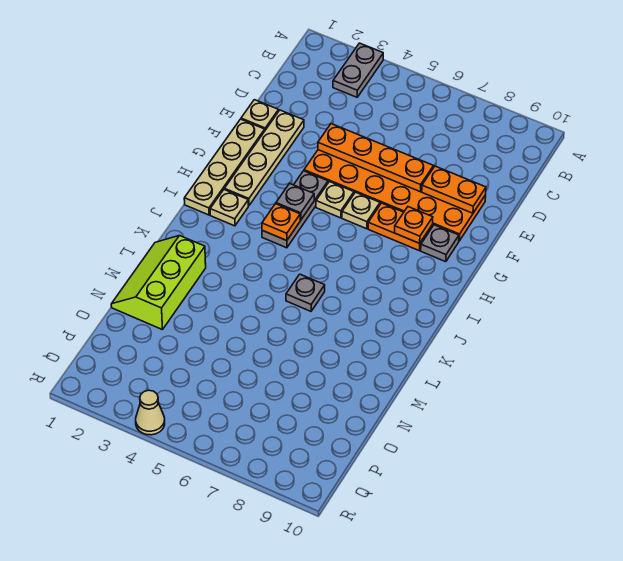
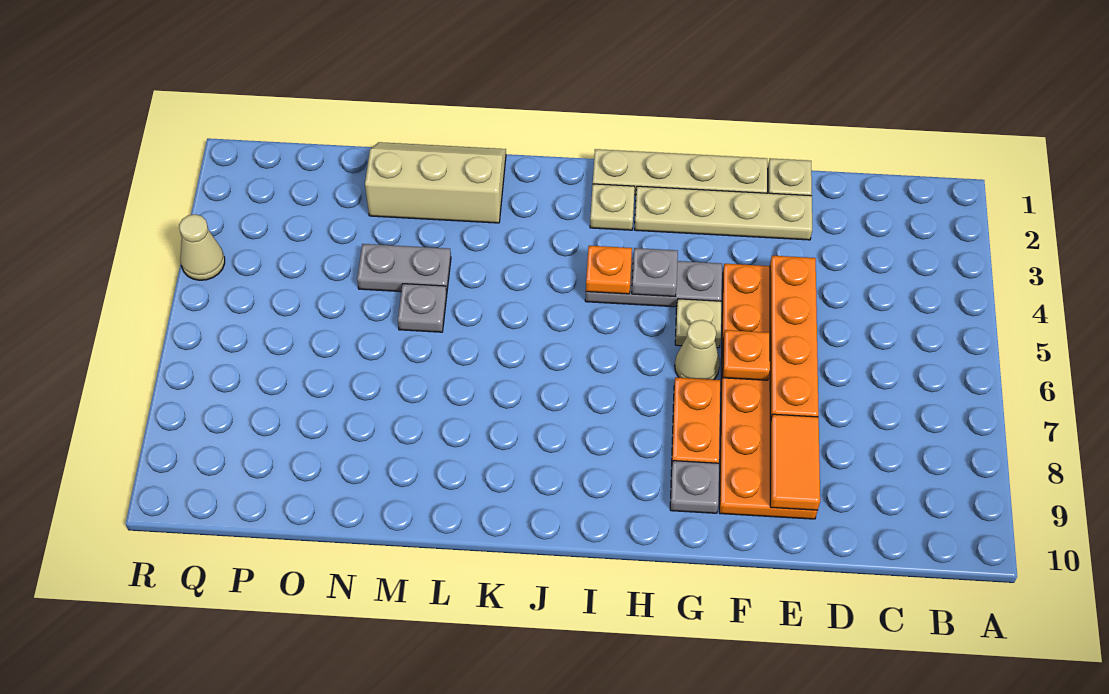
grey 1x2 plate [333,43,383,97] -> grey 1x2 plate moved to [357,244,451,293]
orange 1x2 plate [422,166,486,213] -> orange 1x2 tile [770,414,820,510]
tan 1x1 plate [342,192,380,229] -> tan 1x1 cone [675,320,720,380]
orange 1x1 plate [395,207,433,243] -> orange 1x1 plate moved to [723,330,770,380]
grey 1x1 plate [286,274,325,311] -> grey 1x1 plate moved to [398,284,447,332]
lime 2x3 slope [111,236,206,330] -> tan 2x3 slope [365,142,506,223]

